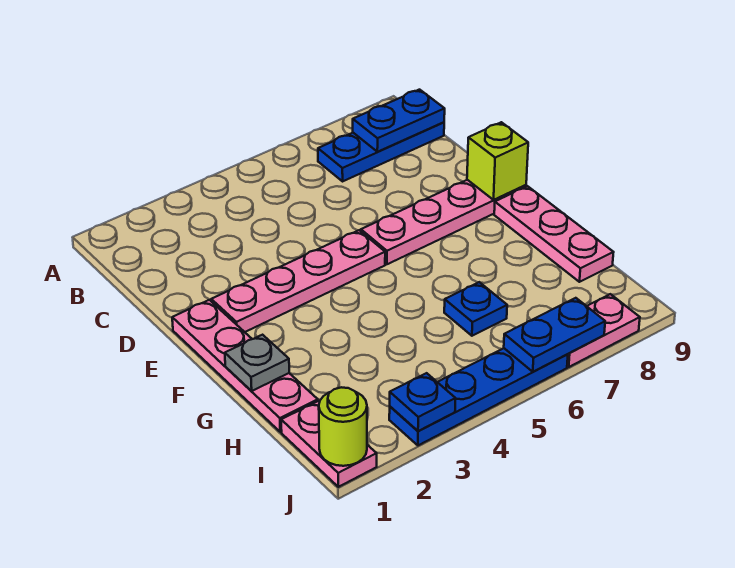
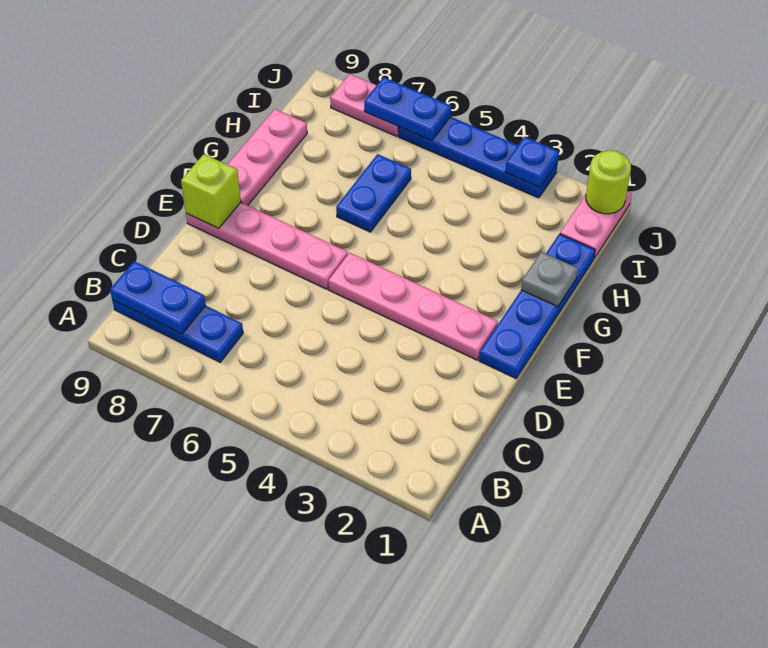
pink 1x4 plate [172,300,318,432] -> blue 1x4 plate [479,234,595,378]
blue 1x1 plate [444,282,507,336] -> blue 1x2 plate [336,154,411,232]

